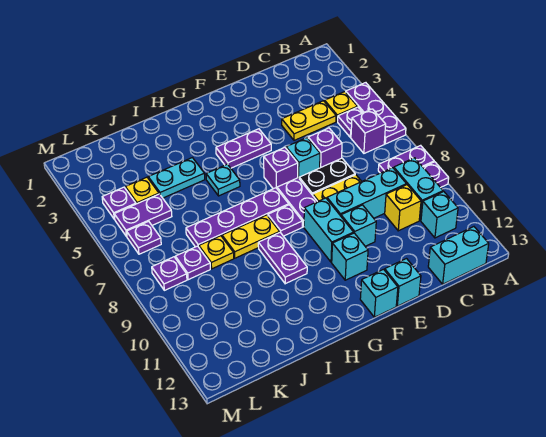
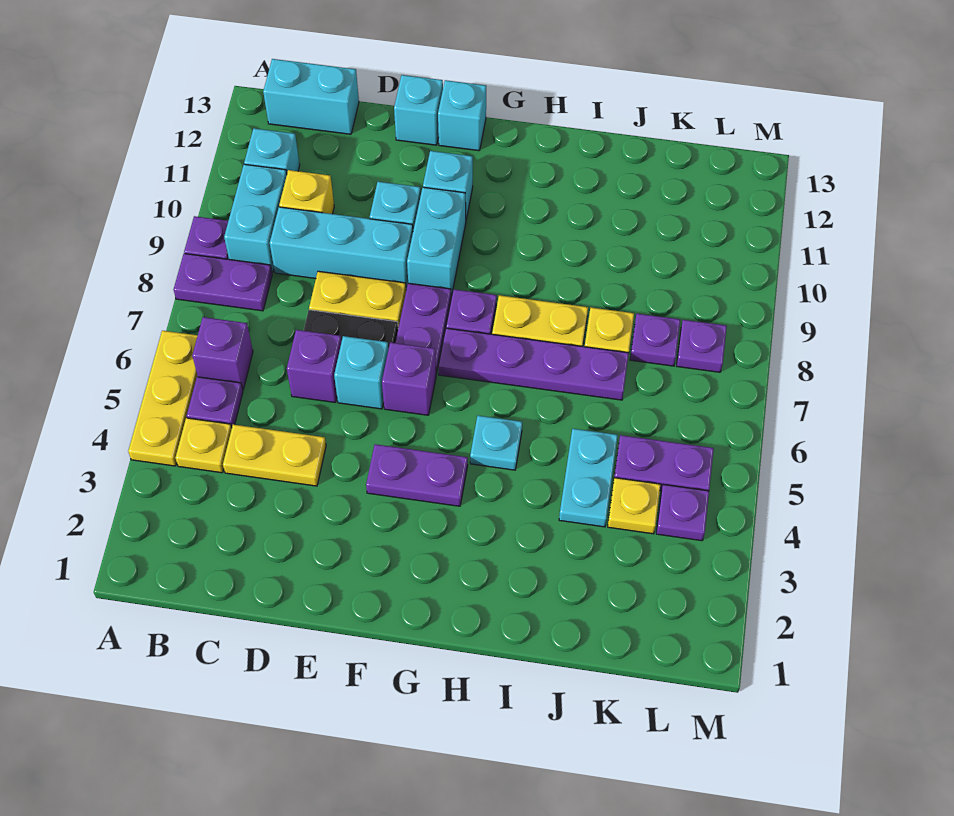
purple 1x3 plate [346,83,406,144] -> yellow 1x3 plate [128,331,198,466]
purple 1x2 plate [258,233,307,284] -> none
cyan 1x2 plate [148,158,205,198] -> cyan 1x2 plate turned to [559,429,618,527]
purple 1x1 plate [127,221,161,254] -> none

